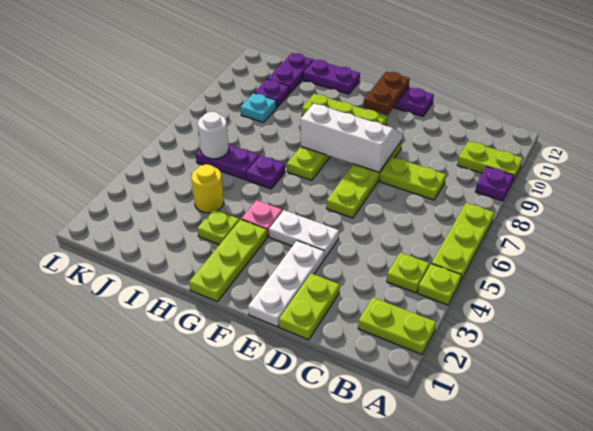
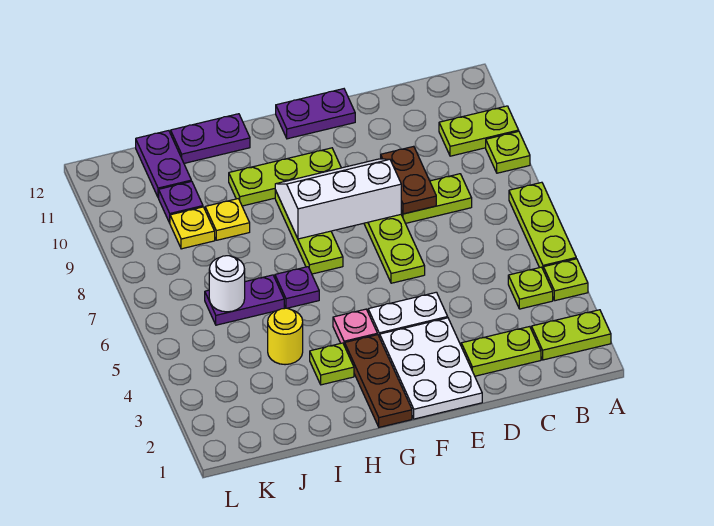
purple 1x1 plate [475,167,514,201] -> lime 1x1 plate [486,131,530,173]
lime 1x2 plate [279,273,340,340] -> lime 1x2 plate turned to [461,327,541,376]
white 1x3 plate [248,241,324,327] -> white 2x3 plate [380,318,482,419]
brown 1x2 plate [364,71,410,115] -> brown 1x2 plate moved to [381,146,436,214]
lime 1x3 plate [189,219,267,302] -> brown 1x3 plate [345,335,412,427]
none -> yellow 1x1 plate [205,199,250,240]
cyan 1x1 plate [240,93,276,123] -> yellow 1x1 plate [170,207,215,249]

